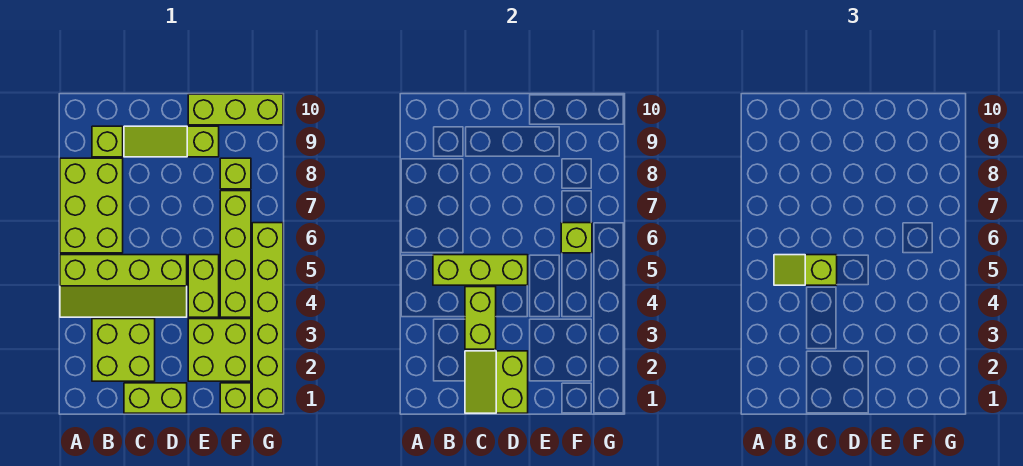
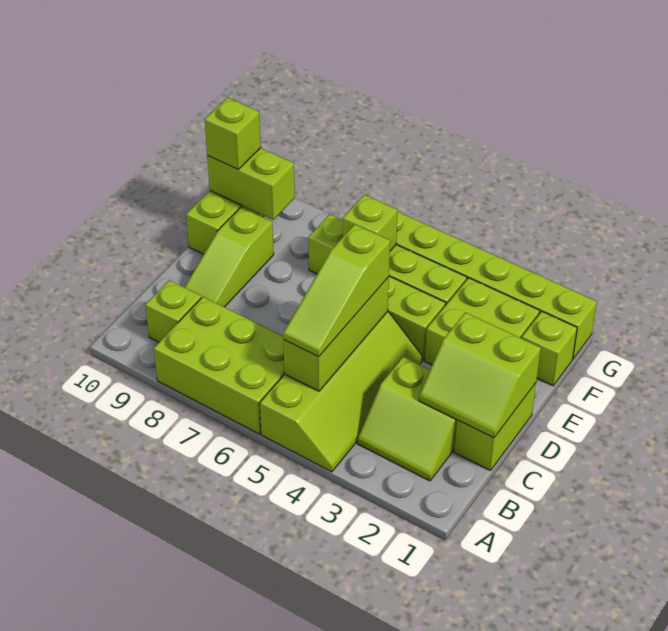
lime 2x2 brick [92,319,155,381] -> lime 2x2 slope [357,357,457,481]
lime 1x2 slope [774,255,837,285] -> lime 1x3 slope [283,224,390,357]
lime 1x2 brick [465,287,496,349] -> lime 1x2 brick moved to [207,148,295,220]
lime 1x1 brick [220,158,251,189] -> lime 1x1 brick moved to [205,98,261,169]

